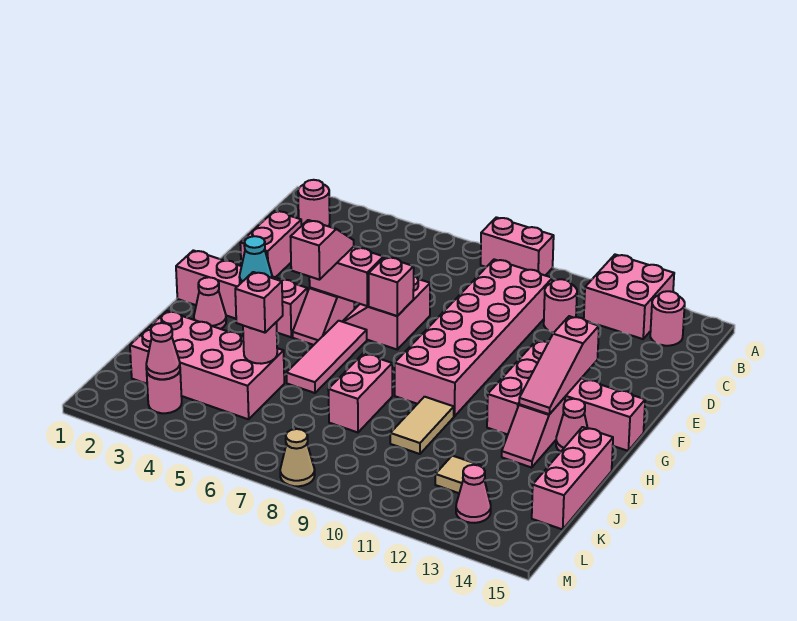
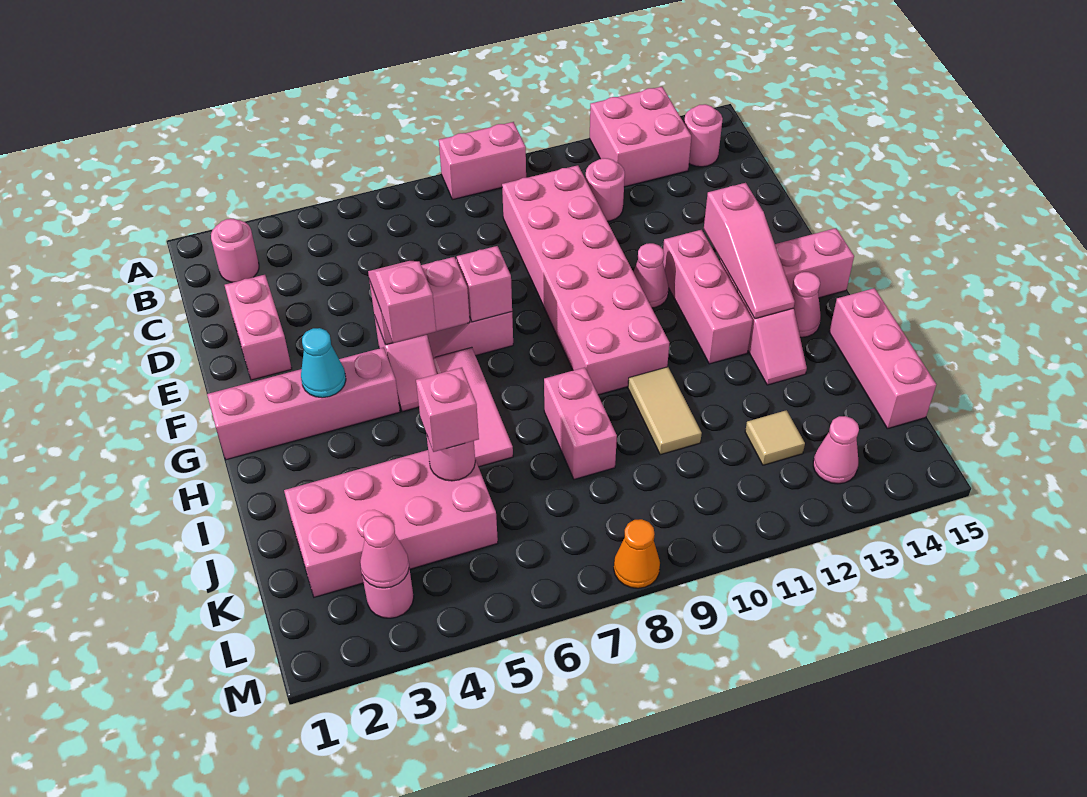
pink 1x1 cone [194,277,226,329] -> pink 1x1 cone moved to [633,243,669,308]
tan 1x1 cone [280,429,315,486] -> orange 1x1 cone [614,519,660,588]

